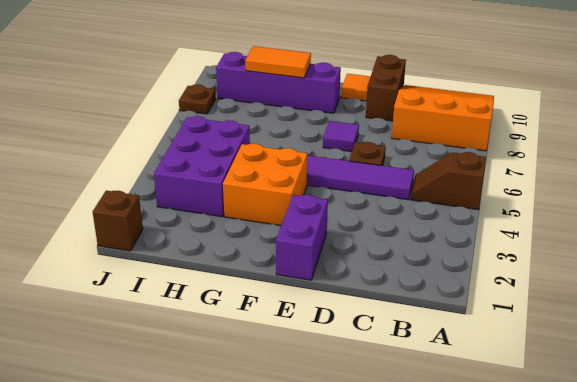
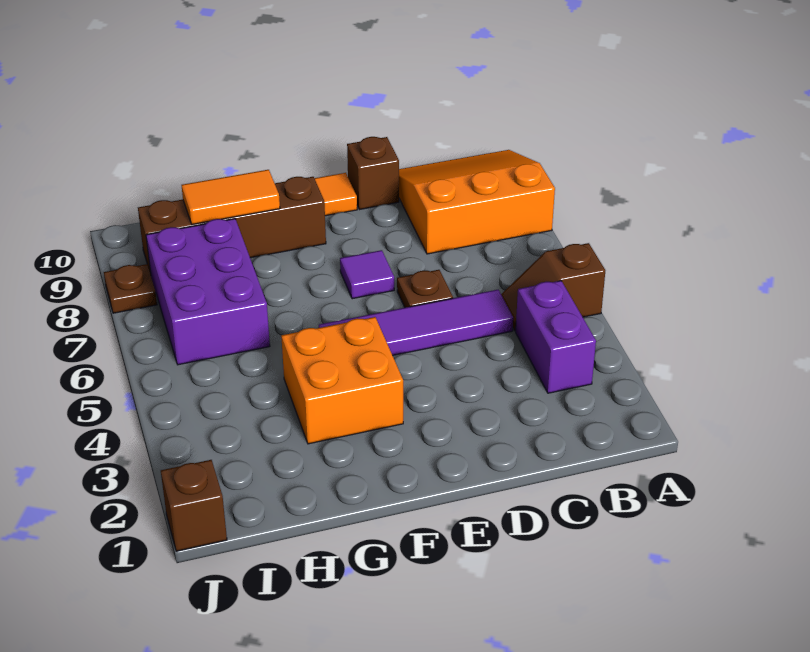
brown 1x2 brick [366,55,406,121] -> brown 1x1 brick [347,137,399,210]
purple 1x2 brick [276,195,328,280] -> purple 1x2 brick moved to [516,281,596,393]
purple 1x4 brick [216,52,341,113] -> brown 1x4 brick [138,177,326,274]
purple 2x3 brick [154,116,250,217] -> purple 2x3 brick moved to [146,219,270,365]

